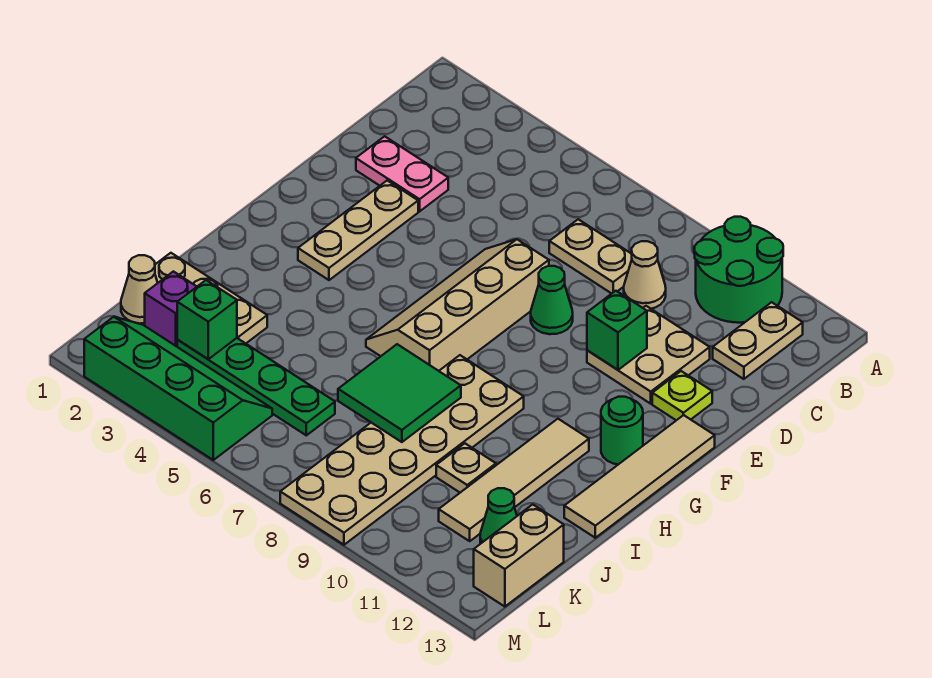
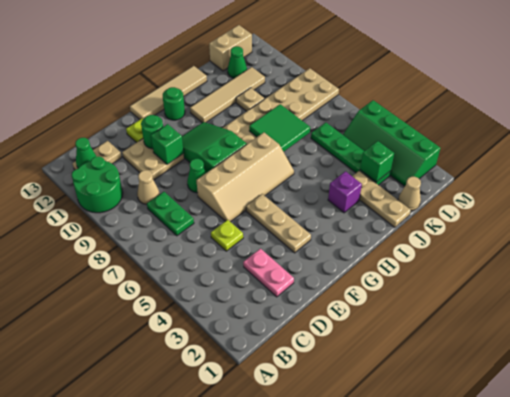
none -> green 1x1 cone [75,138,96,168]
tan 1x2 plate [549,219,632,294] -> green 1x2 plate [147,192,194,236]
none -> lime 1x1 plate [211,220,243,251]
tan 1x3 plate [298,181,418,280] -> tan 1x3 plate turned to [246,194,311,253]
none -> green 1x1 round brick [141,115,163,149]
none -> green 2x3 slope [182,122,247,173]
purple 1x1 brick [145,271,197,347] -> purple 1x1 brick moved to [328,171,362,213]

